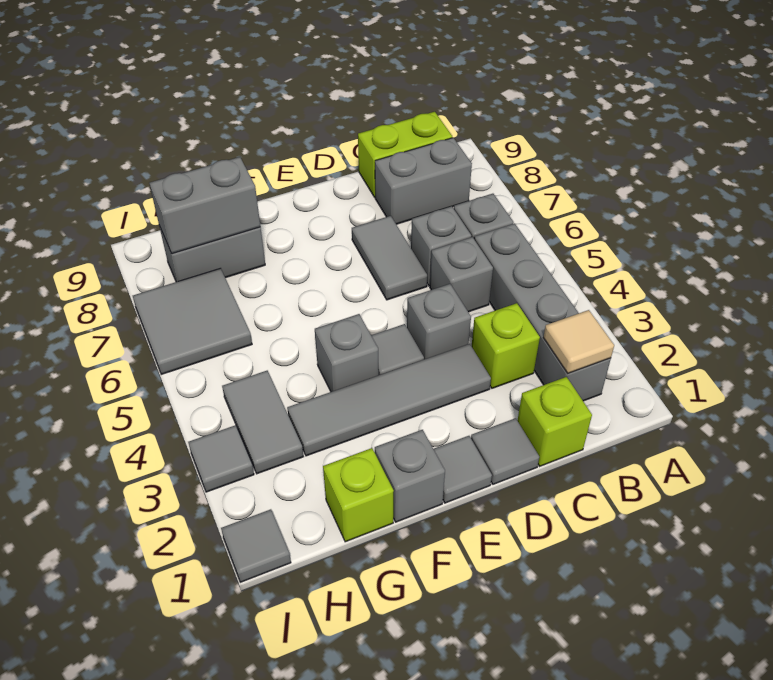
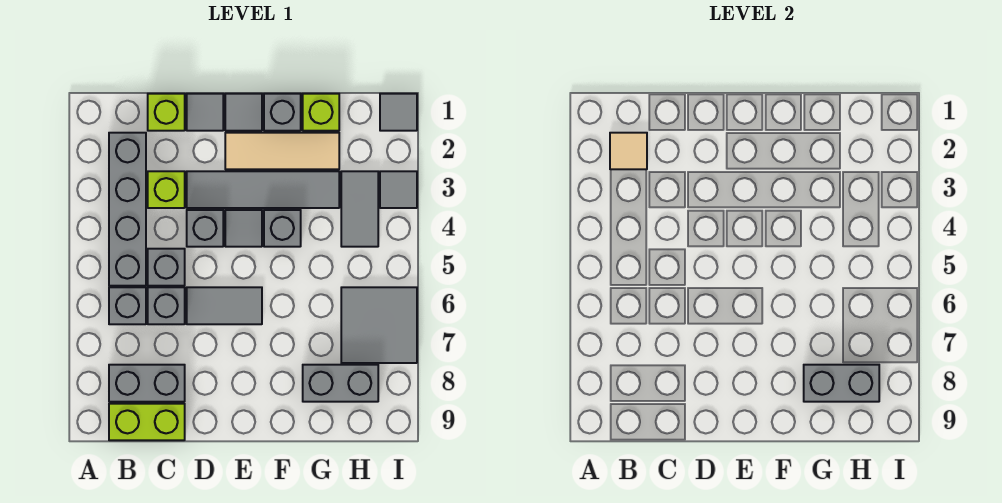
grey 1x2 tile [352,216,427,300] -> grey 1x2 tile turned to [187,287,262,324]
none -> tan 1x3 tile [225,133,339,169]

